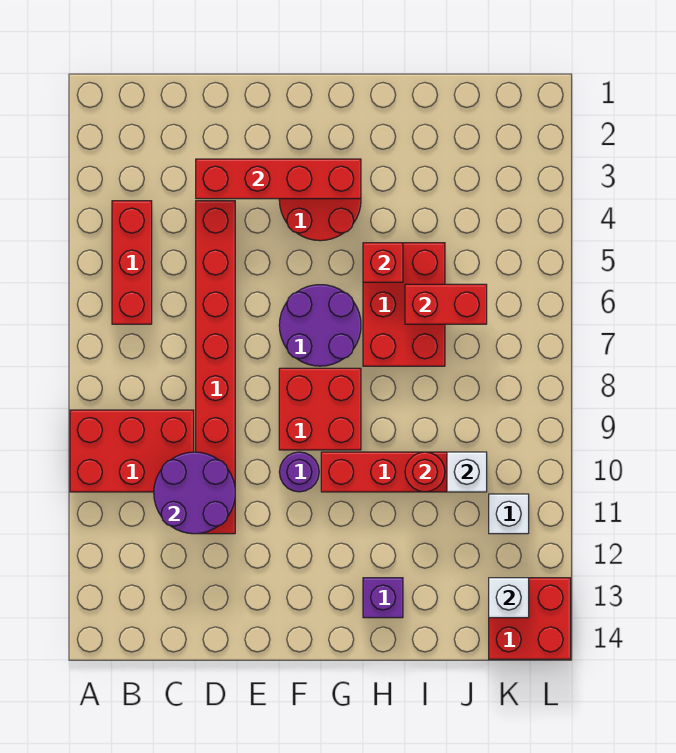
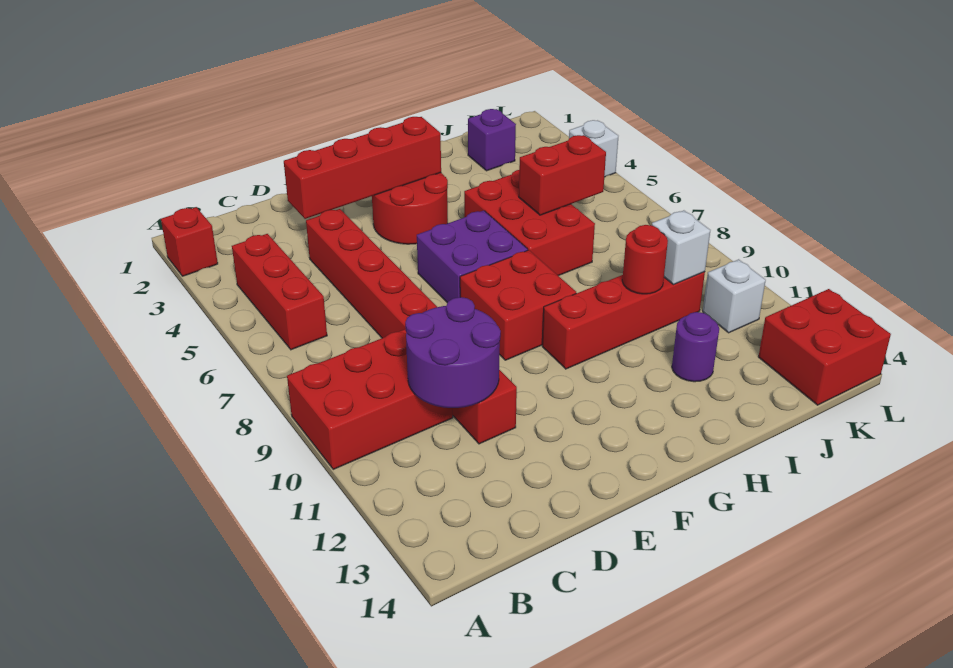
purple 2x2 round brick [279,285,361,366] -> purple 2x2 brick [417,211,528,303]
purple 1x1 round brick [279,452,319,492] -> purple 1x1 round brick moved to [672,312,719,382]
red 1x1 brick [363,243,403,282] -> red 1x1 brick moved to [161,207,218,276]
purple 1x1 brick [363,578,403,618] -> purple 1x1 brick moved to [468,109,516,171]
white 1x1 brick [489,578,529,618] -> white 1x1 brick moved to [569,120,618,177]

